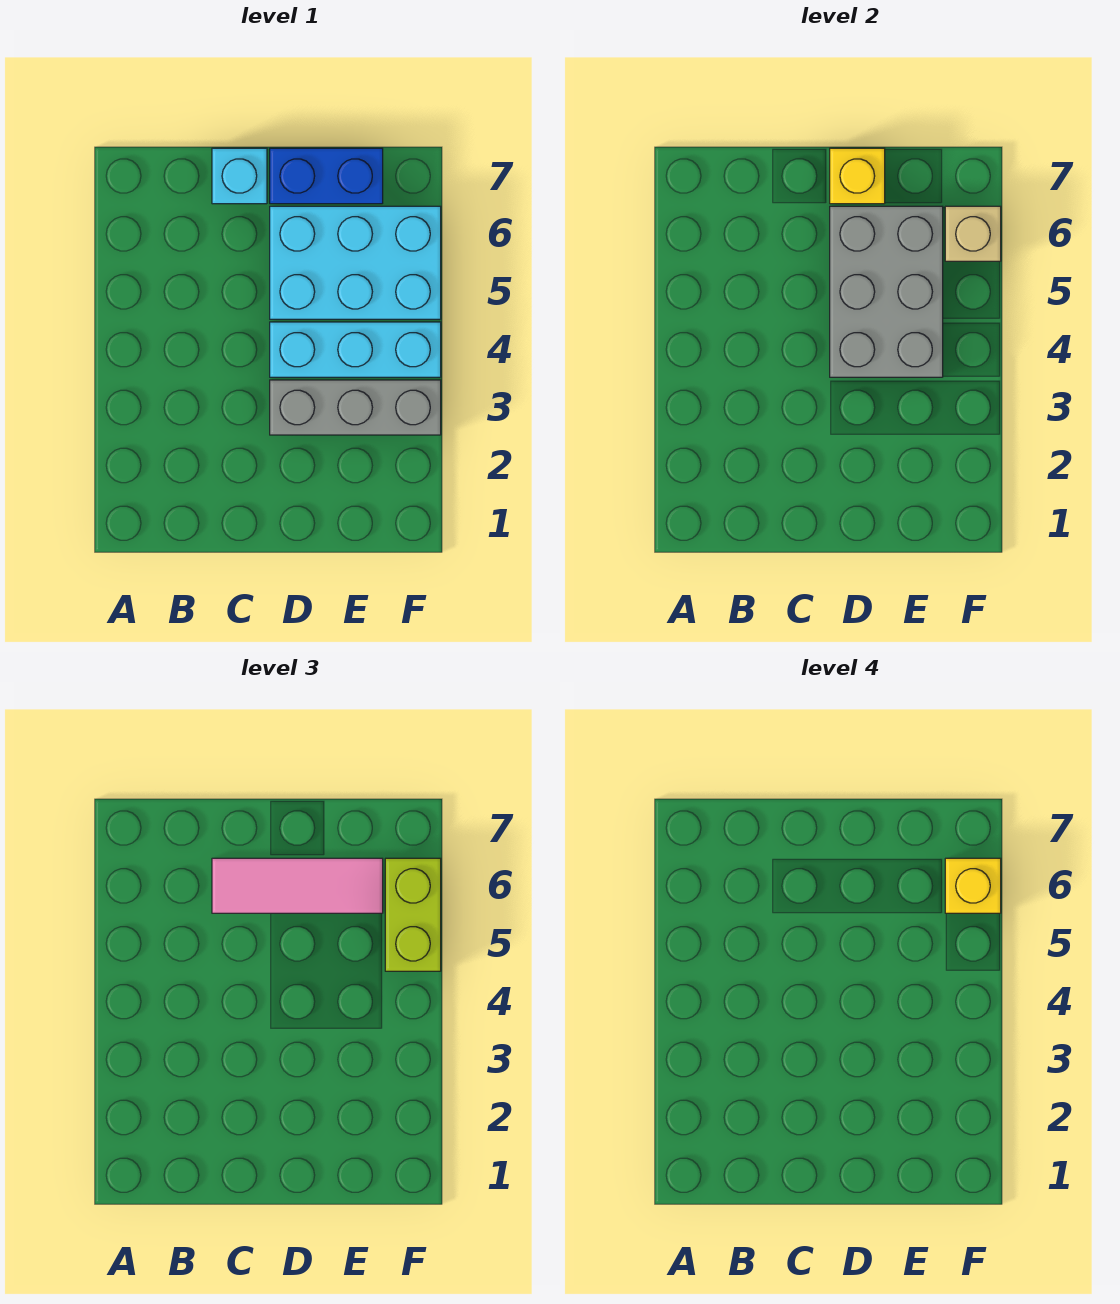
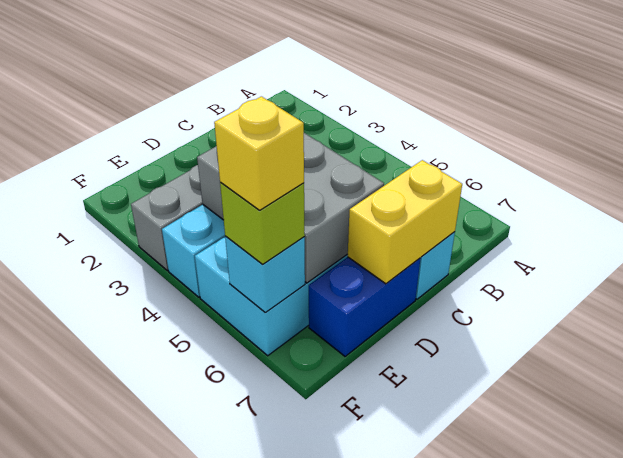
pink 1x3 tile [212,858,383,913] -> none
yellow 1x1 brick [830,148,885,204] -> yellow 1x2 brick [348,160,462,284]
lime 1x2 brick [385,858,441,971] -> lime 1x1 brick [220,182,305,265]
tan 1x1 brick [945,206,1001,261] -> cyan 1x1 brick [225,236,305,312]

